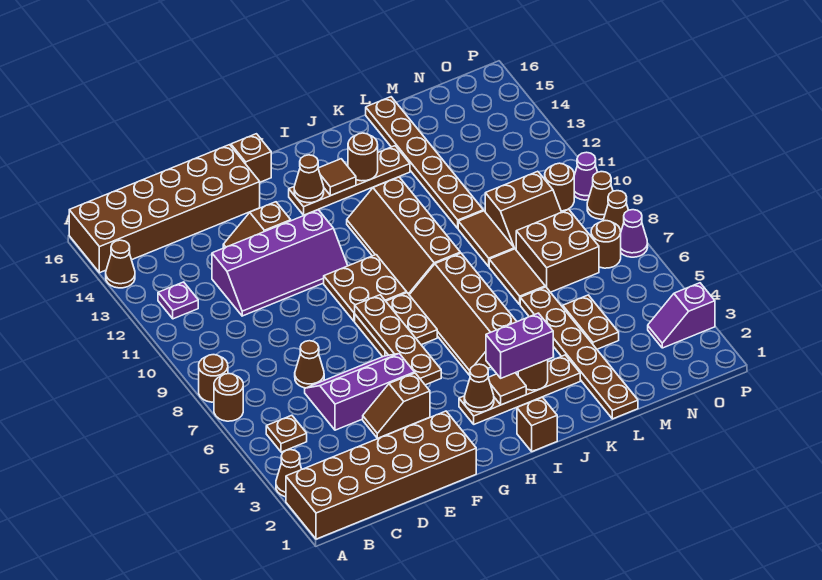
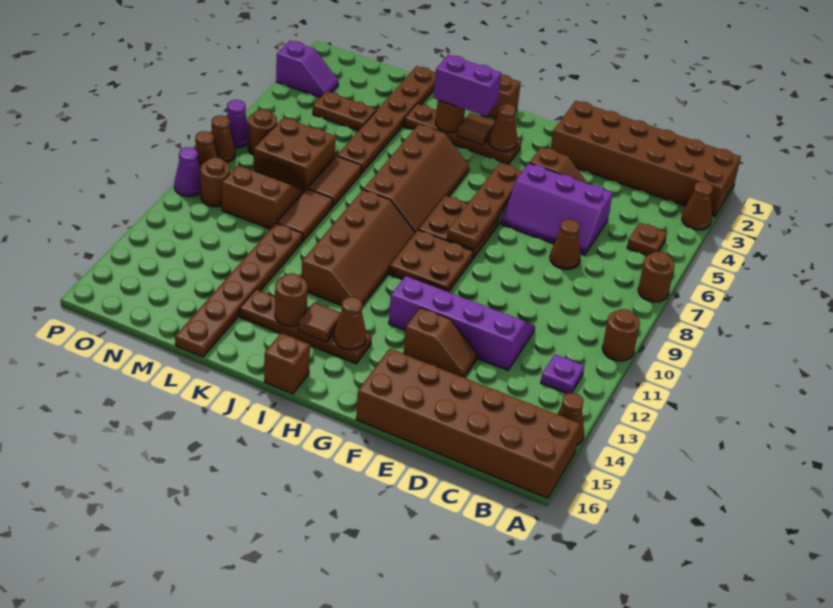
brown 1x1 round brick [199,355,228,402] -> brown 1x1 round brick moved to [602,309,640,361]
brown 1x1 brick [231,134,271,182] -> brown 1x1 brick moved to [264,333,310,394]
brown 1x2 plate [563,295,619,349] -> brown 1x2 plate turned to [313,91,376,131]

